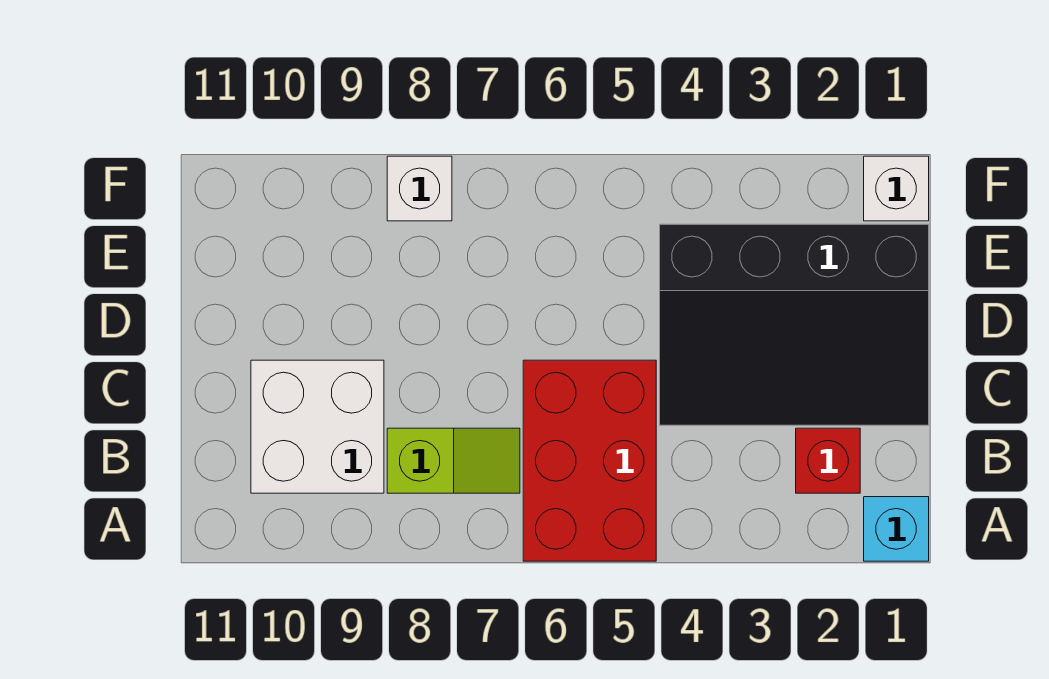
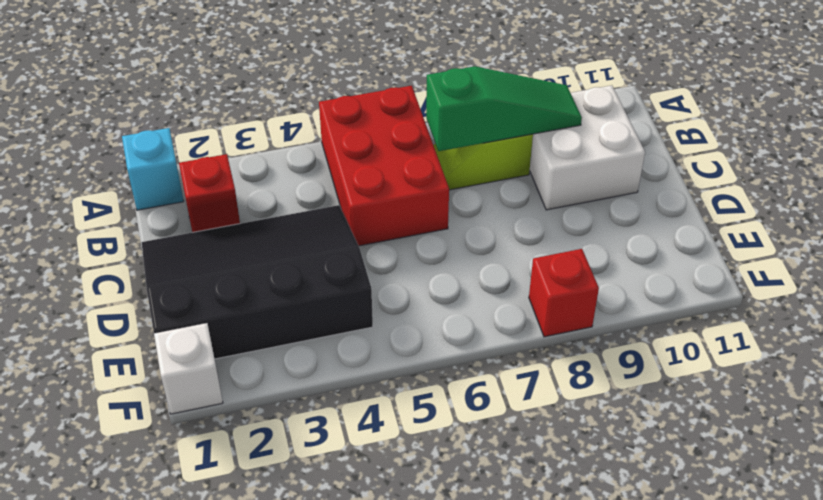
none -> green 1x3 slope [426,66,582,151]
white 1x1 brick [387,156,452,221] -> red 1x1 brick [529,249,599,337]

